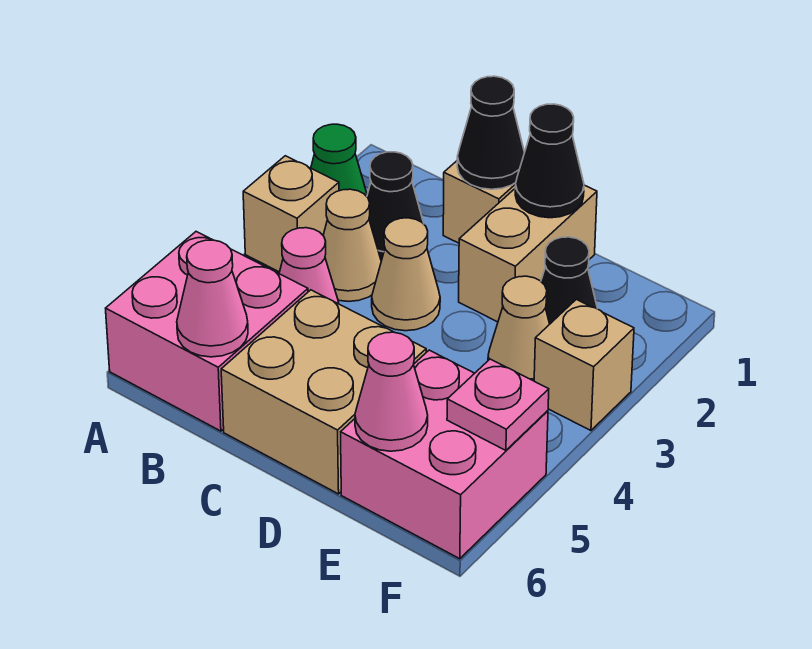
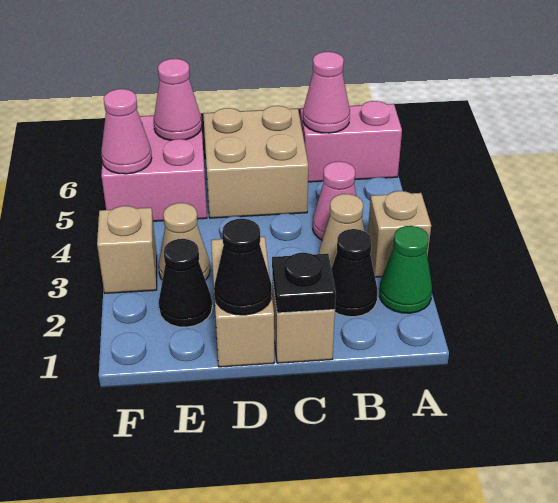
pink 2x2 brick [106,232,308,431] -> pink 1x2 brick [300,101,402,182]
black 1x1 cone [457,76,525,189] -> black 1x1 plate [272,253,336,313]
tan 1x1 cone [372,218,440,331] -> none
pink 1x1 plate [447,359,549,450] -> pink 1x1 cone [101,89,152,174]

